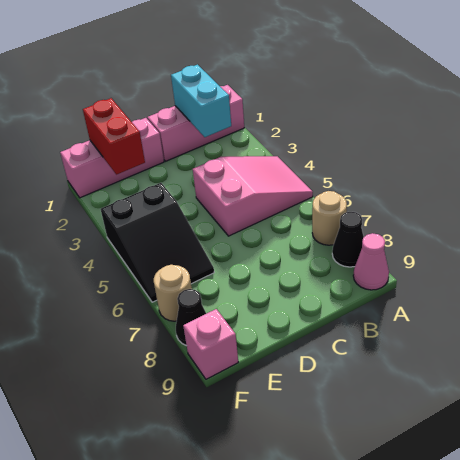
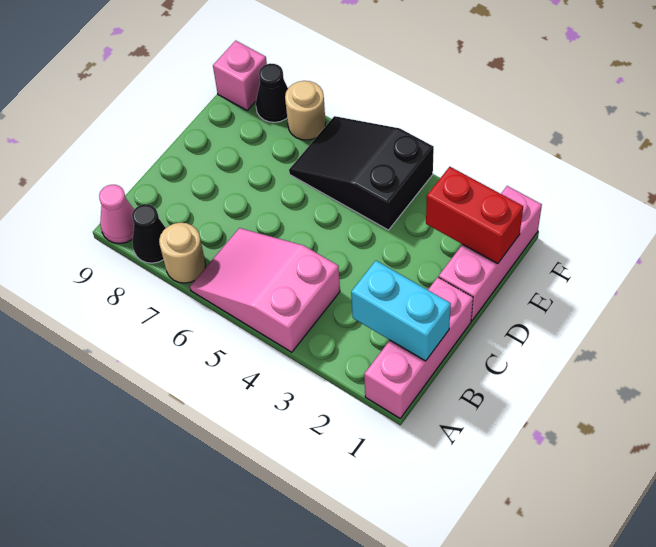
pink 2x3 slope [193,156,313,236] -> pink 2x3 slope turned to [190,228,340,352]

